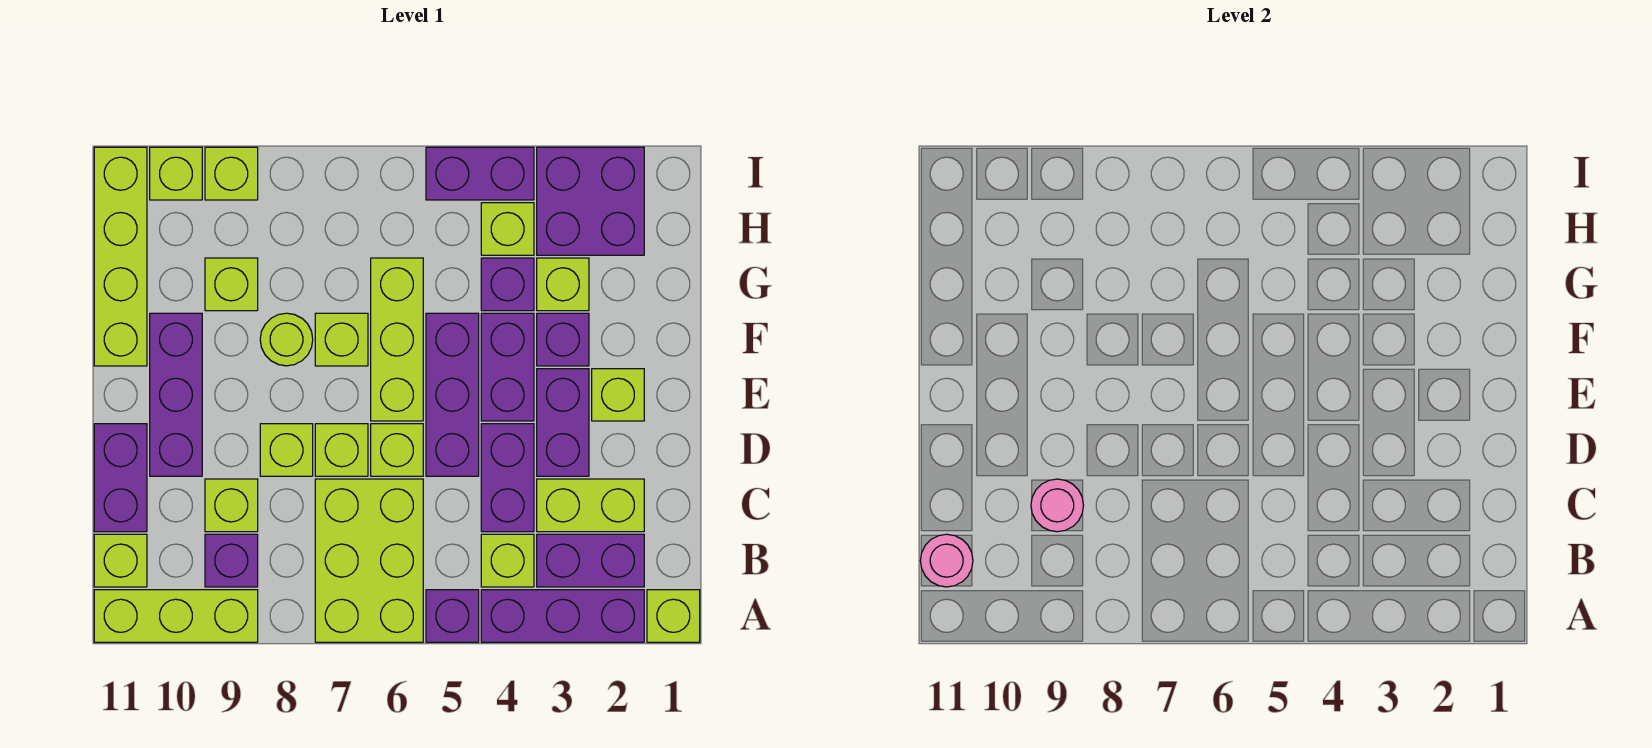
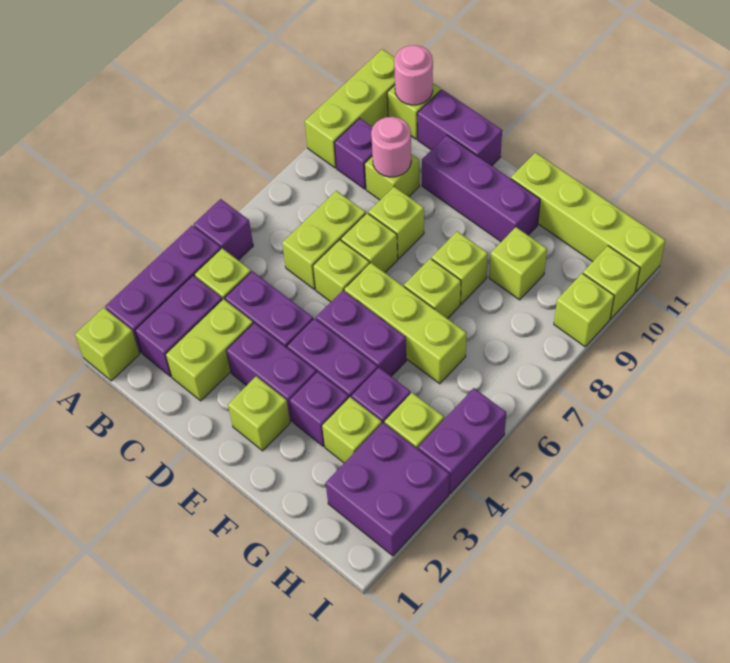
lime 2x3 brick [315,479,423,642] -> lime 1x2 brick [282,191,366,289]
purple 1x3 brick [426,313,479,476] -> purple 1x2 brick [316,291,406,376]
lime 1x1 round brick [260,313,313,366] -> lime 1x1 brick [432,231,488,304]

